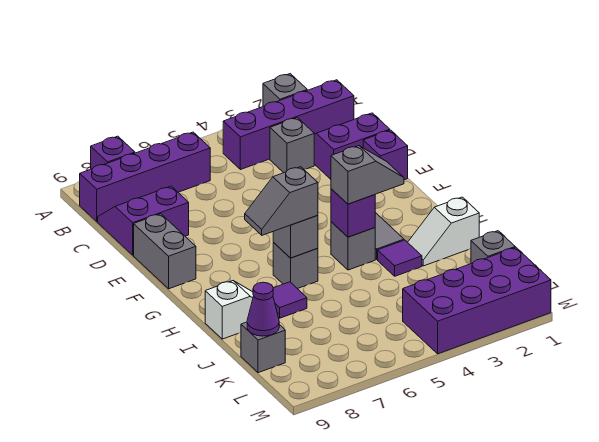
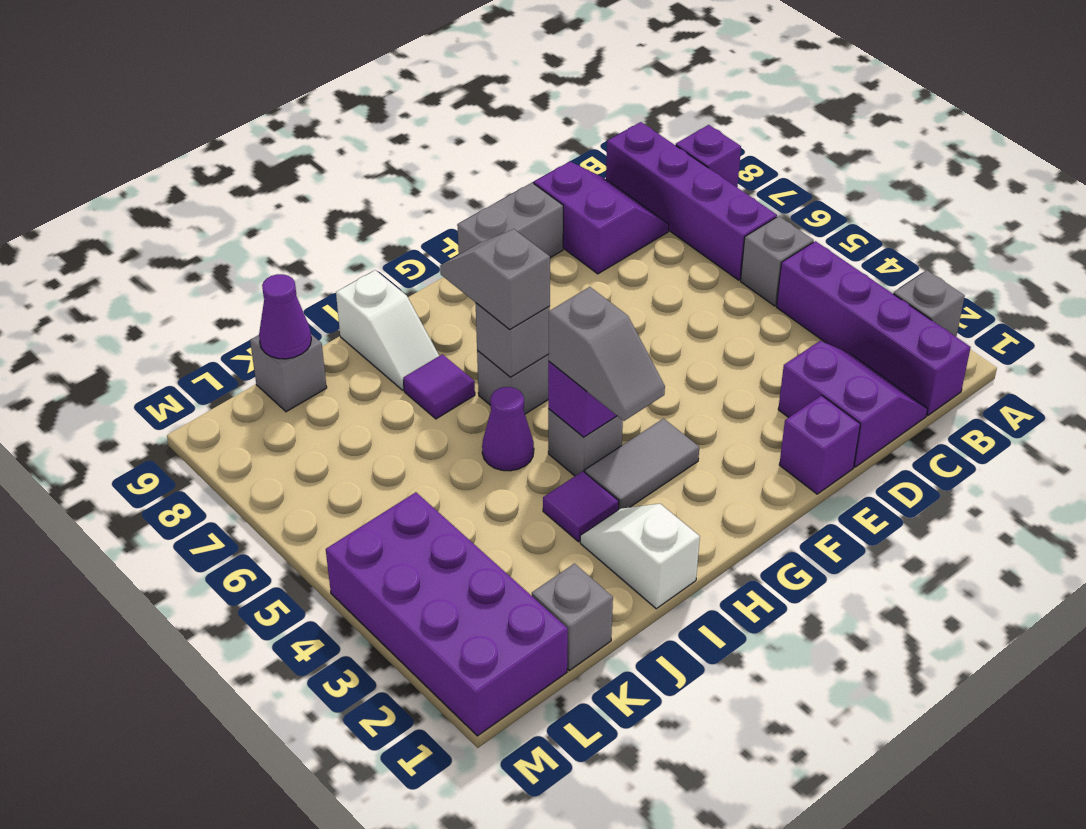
grey 1x1 brick [270,118,314,173] -> grey 1x1 brick moved to [741,216,814,306]
none -> purple 1x1 cone [482,387,534,471]

